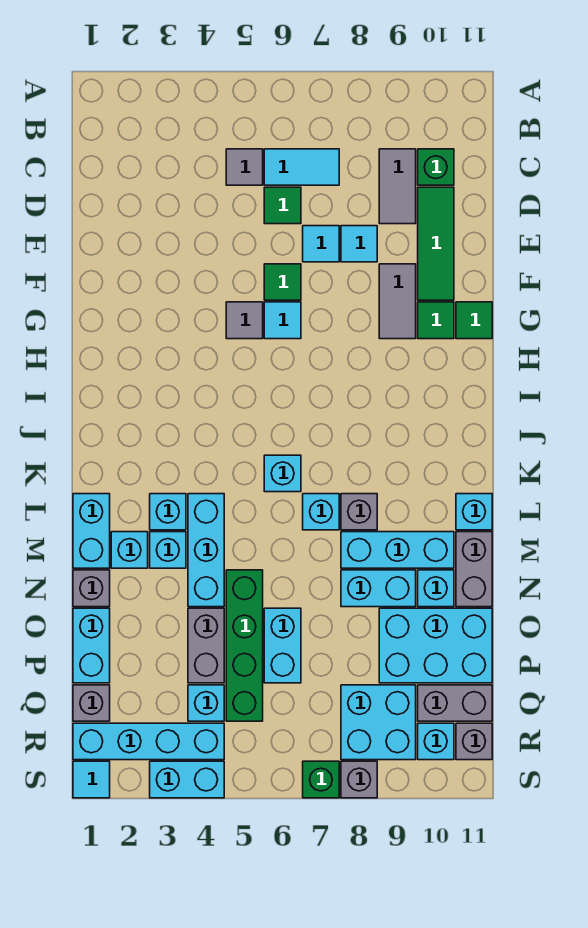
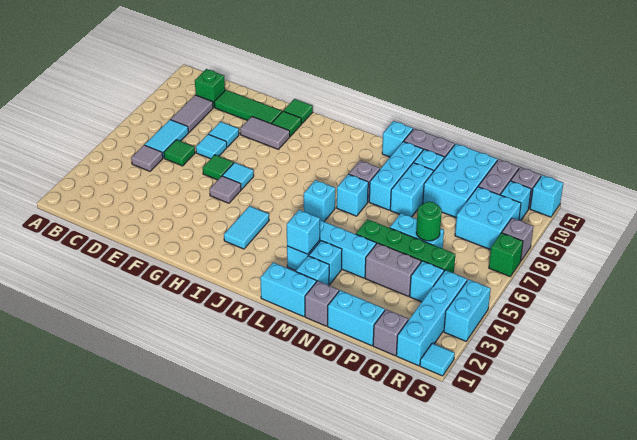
grey 1x2 tile [379,149,416,224] -> grey 1x2 tile turned to [171,95,213,132]
none -> cyan 1x2 tile [224,206,269,249]
none -> cyan 1x1 brick [287,210,320,254]
none -> green 1x1 round brick [416,202,442,241]
none -> cyan 1x1 brick [530,175,563,217]

